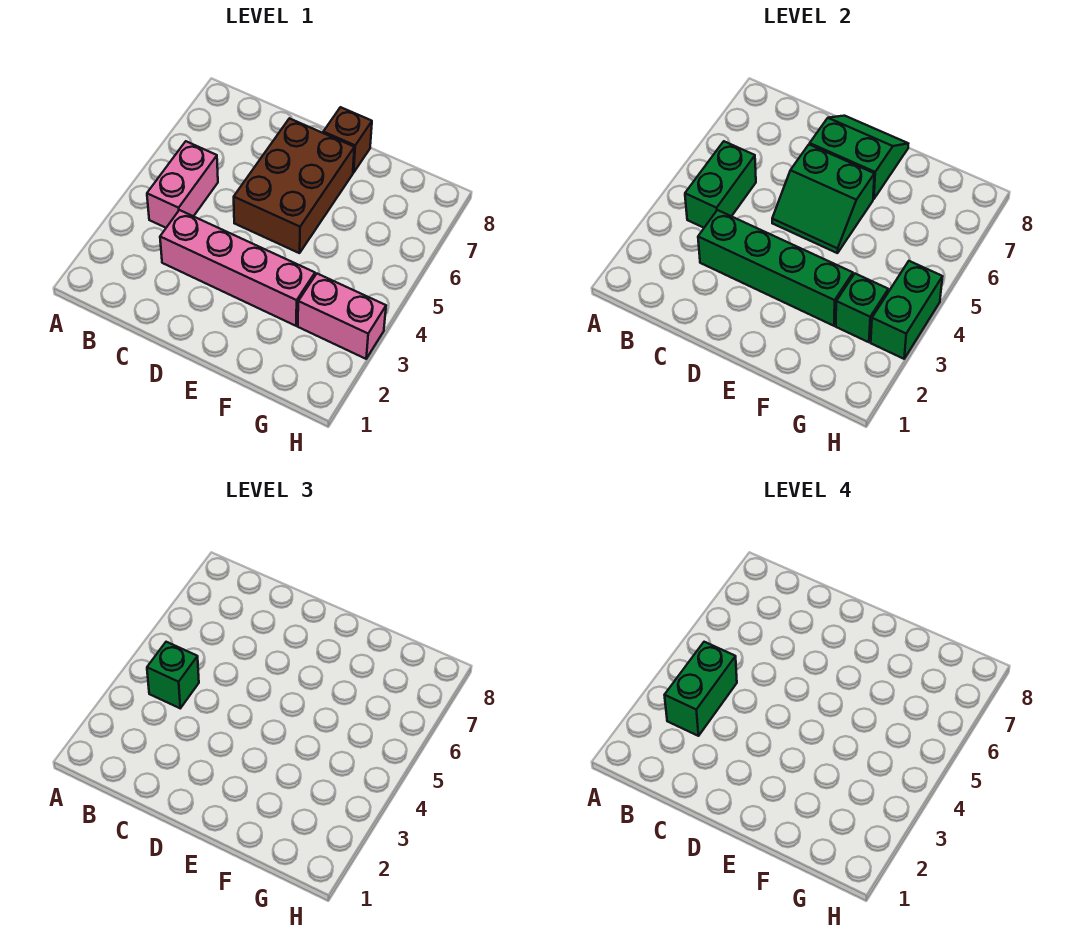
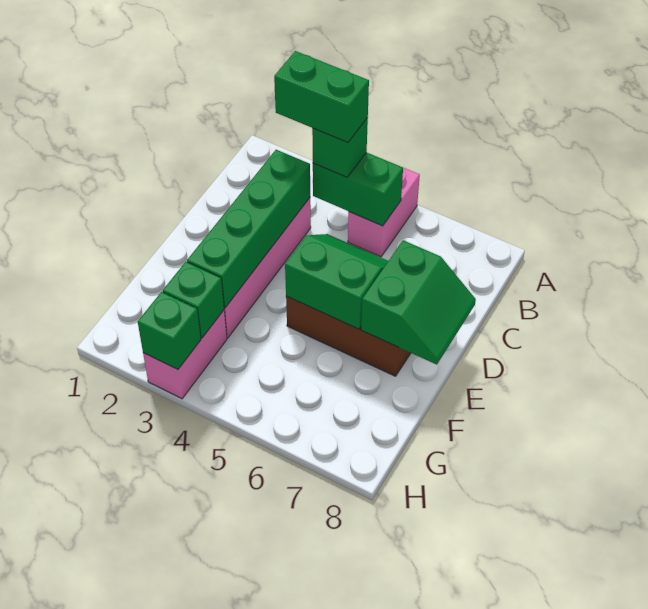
pink 1x2 brick [147,141,218,228] -> pink 1x2 brick turned to [348,168,420,257]
green 2x2 slope [772,144,874,253] -> green 2x2 slope turned to [285,234,388,329]
brown 1x1 brick [323,107,372,173] -> none
green 1x2 brick [871,261,943,359] -> green 1x1 brick [138,292,201,369]

